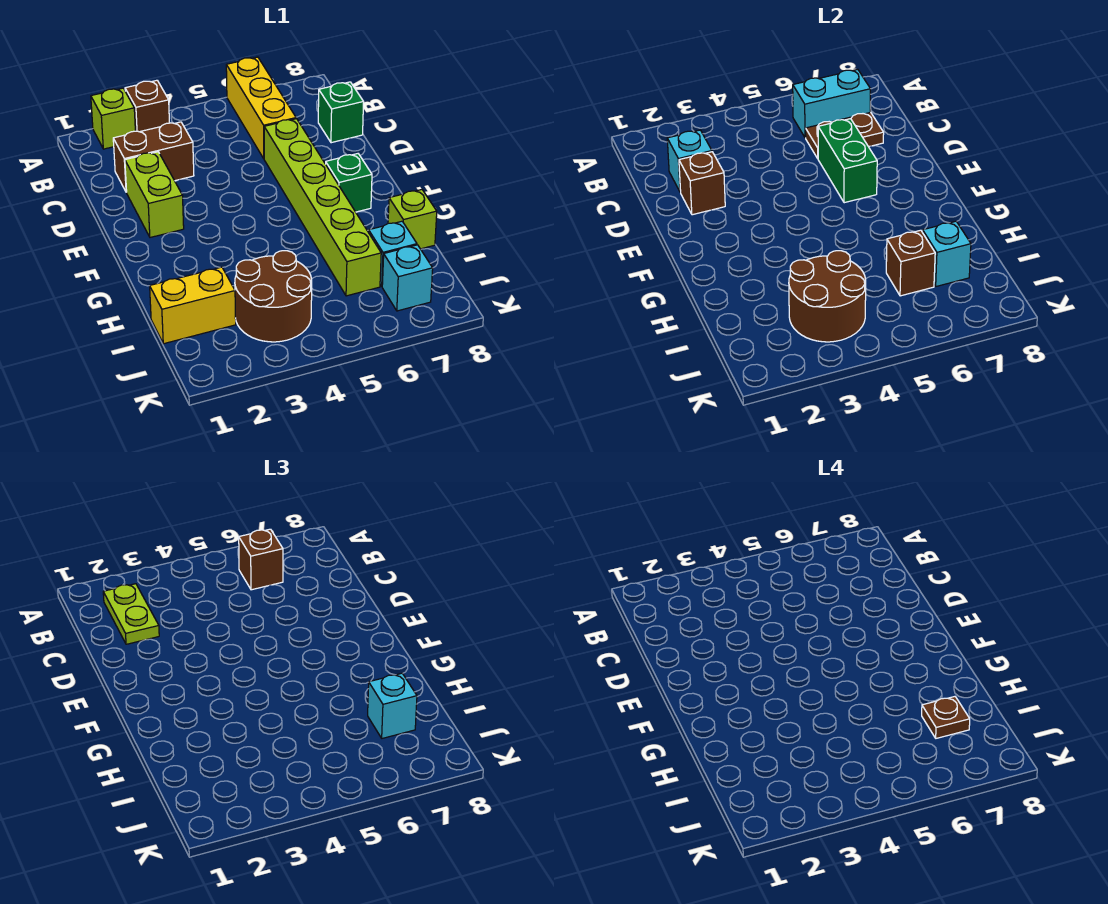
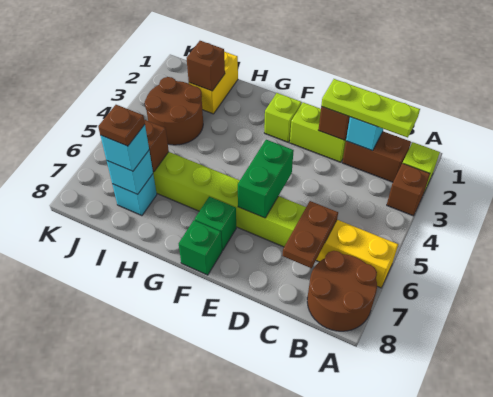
lime 1x2 plate [103,584,159,644] -> lime 1x3 plate [321,79,420,138]
cyan 1x2 brick [793,69,870,138] -> none
brown 1x1 brick [239,529,283,590] -> brown 1x1 brick moved to [187,41,225,91]
brown 1x2 brick [113,122,194,192] -> brown 1x2 brick turned to [342,132,411,182]
green 1x1 brick [318,82,364,143] -> green 1x1 brick moved to [179,220,222,275]
green 1x2 brick [818,119,877,203] -> green 1x2 brick turned to [238,140,294,218]
lime 1x1 brick [388,190,437,249] -> lime 1x1 brick moved to [264,93,301,142]
brown 2x2 round brick [789,251,866,342] -> brown 2x2 round brick moved to [307,251,377,331]
cyan 1x1 brick [382,245,433,311] -> none

